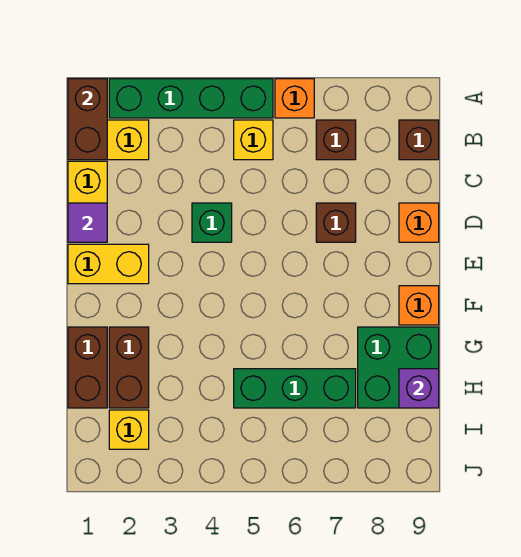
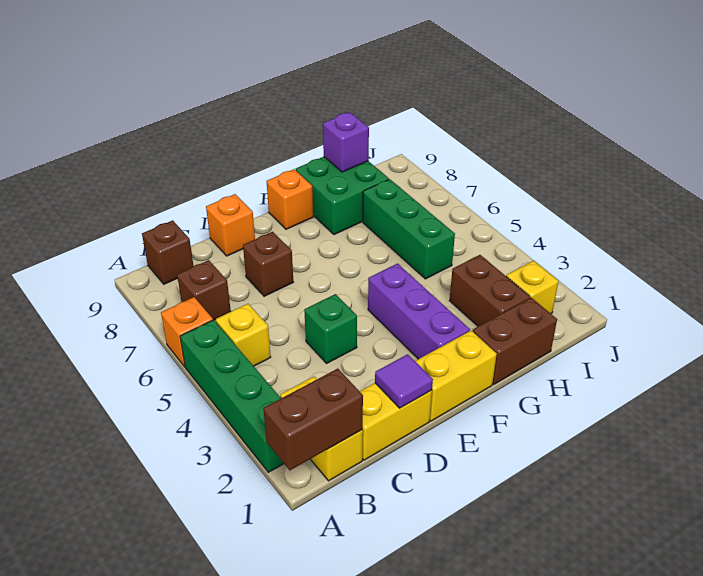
yellow 1x2 brick [68,244,149,284] -> yellow 1x2 brick turned to [415,331,497,421]
none -> purple 1x3 brick [368,264,470,359]
brown 1x2 brick [109,327,149,408] -> brown 1x2 brick turned to [449,255,530,326]

